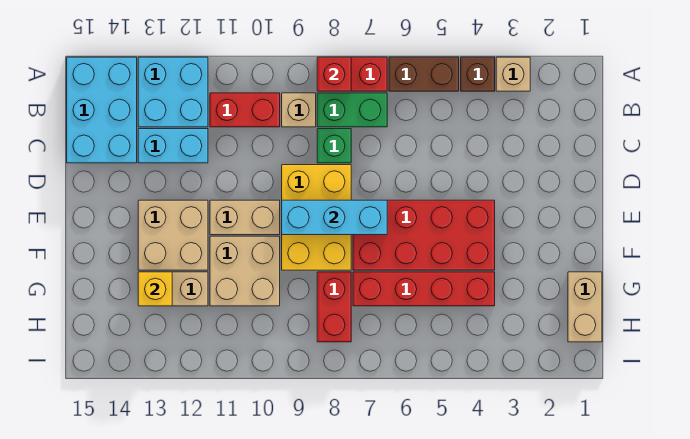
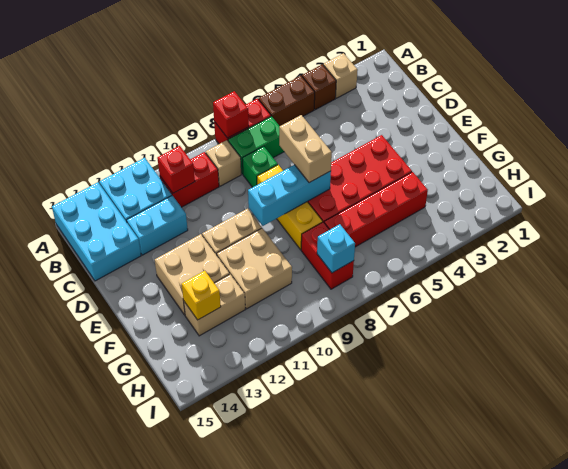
none -> red 1x1 brick [157,146,195,193]
yellow 2x3 brick [282,165,351,270] -> yellow 1x3 brick [257,165,323,250]
tan 1x2 brick [568,272,602,342] -> tan 1x2 brick moved to [279,115,332,183]
none -> cyan 1x1 brick [317,224,355,273]

